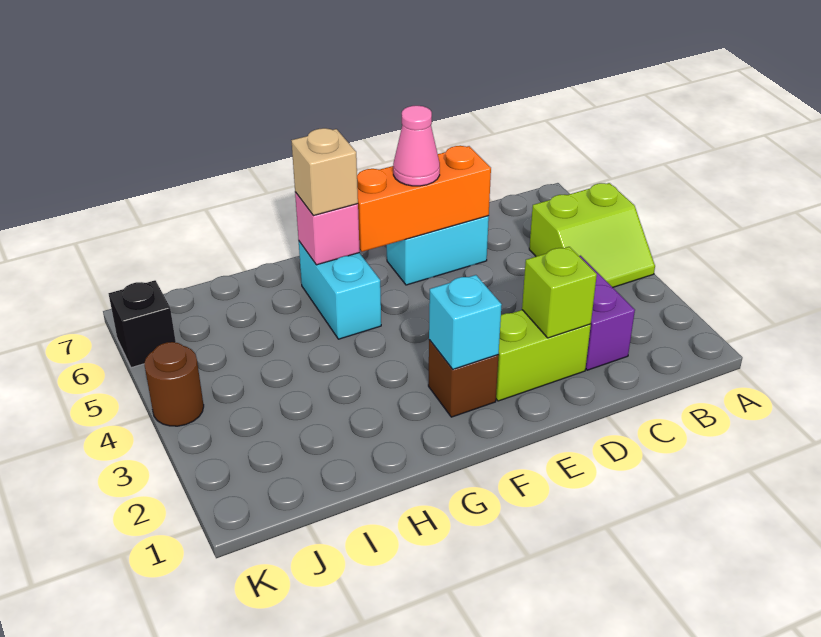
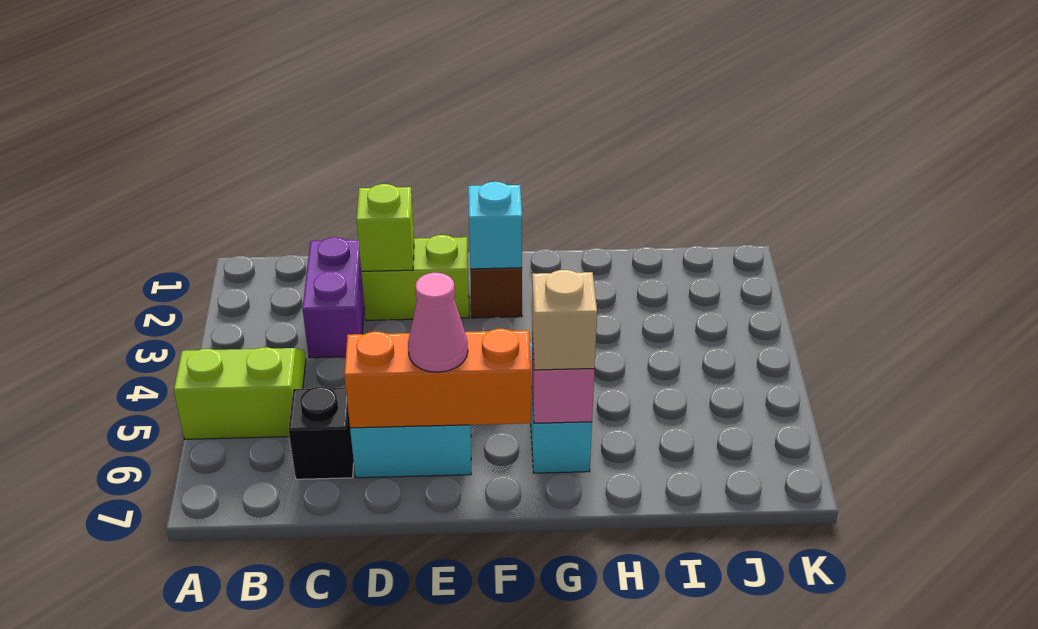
brown 1x1 round brick [144,342,204,426] -> none
black 1x1 brick [108,280,176,368] -> black 1x1 brick moved to [289,387,354,479]

